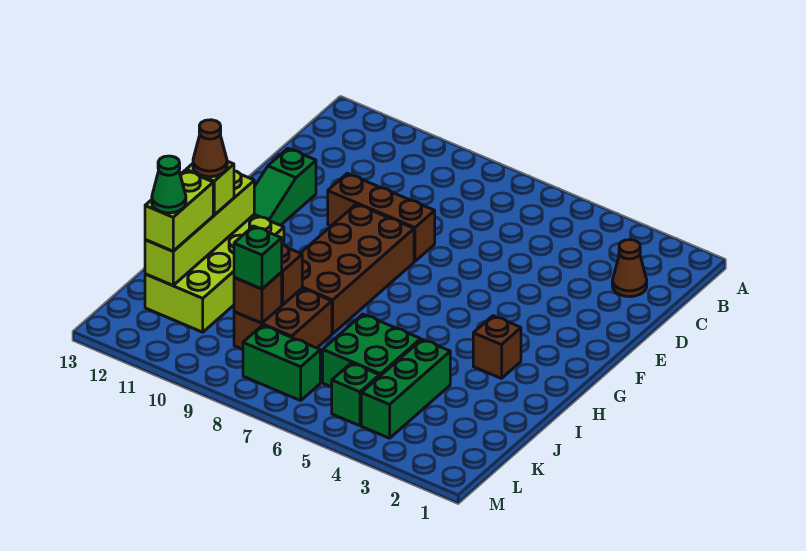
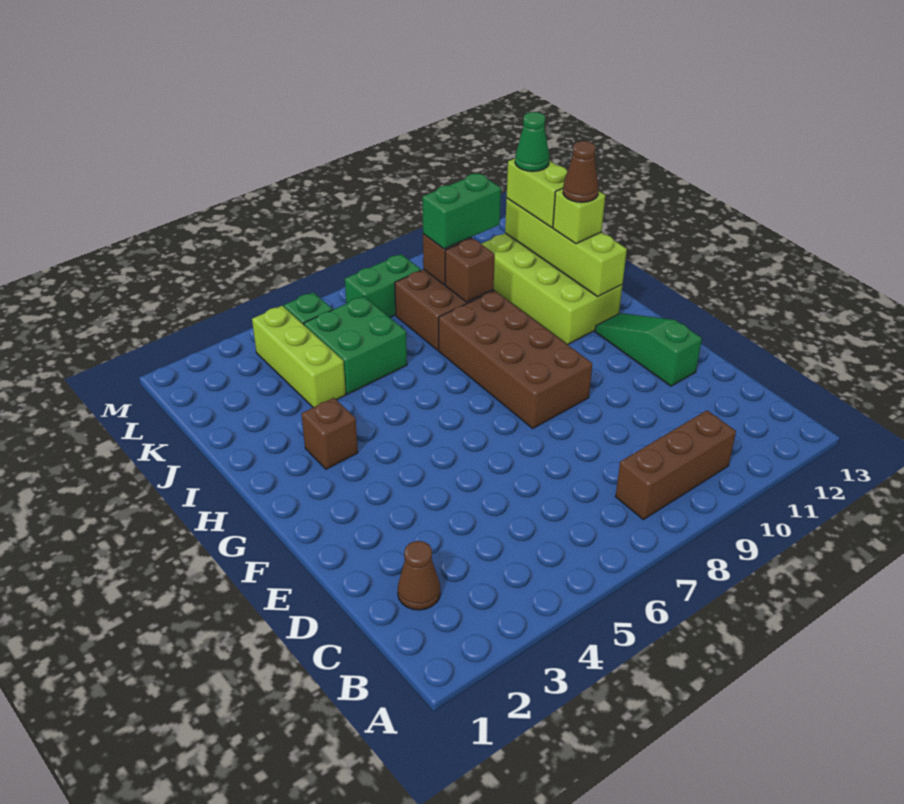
brown 1x3 brick [328,173,435,261] -> brown 1x3 brick moved to [615,410,736,520]
green 1x3 brick [361,339,450,438] -> lime 1x3 brick [252,306,346,407]
green 1x1 brick [234,226,282,289] -> green 1x2 brick [423,173,501,249]

